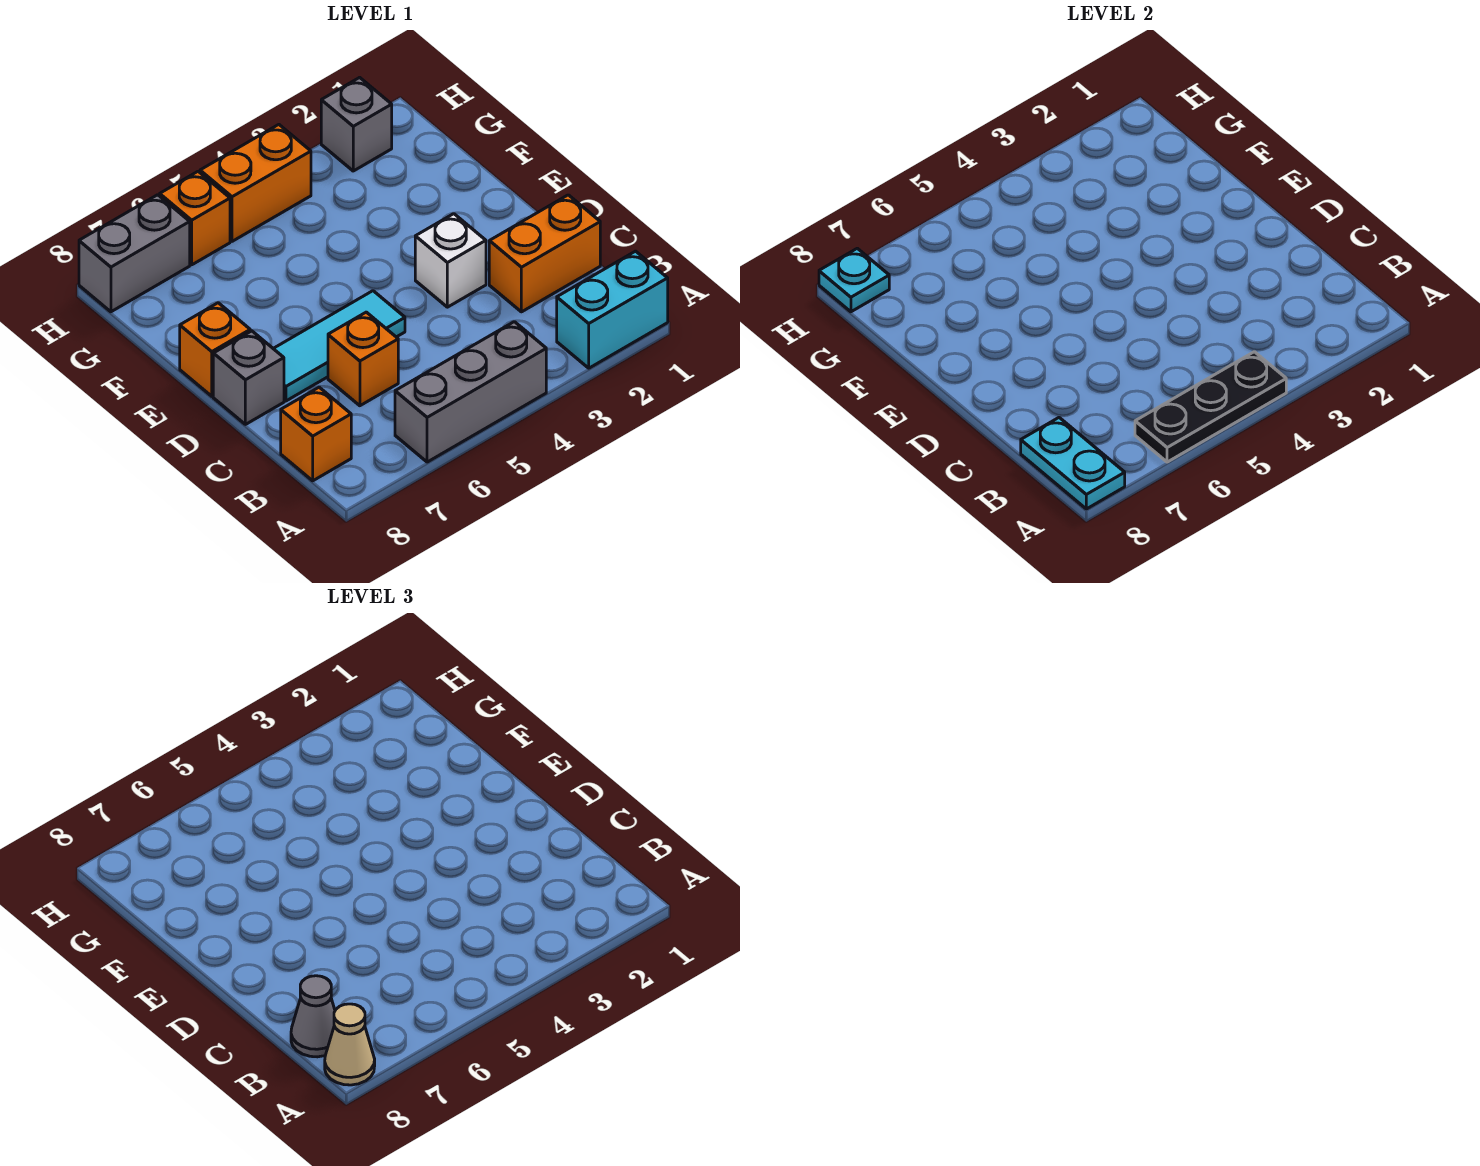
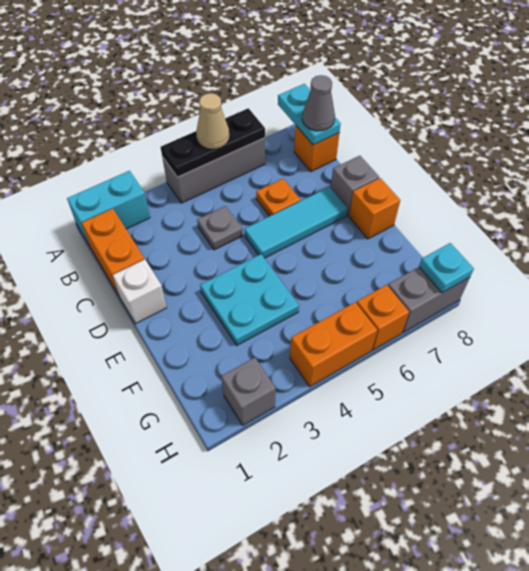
tan 1x1 cone [325,1004,375,1085] -> tan 1x1 cone moved to [196,93,230,149]
orange 1x2 brick [489,195,600,312] -> orange 1x2 brick turned to [82,208,144,297]
none -> grey 1x1 plate [197,206,243,250]
orange 1x1 brick [328,312,398,406] -> orange 1x1 plate [256,179,301,216]
white 1x1 brick [415,214,486,307] -> white 1x1 brick moved to [113,259,167,324]
none -> cyan 2x2 plate [200,254,299,345]

